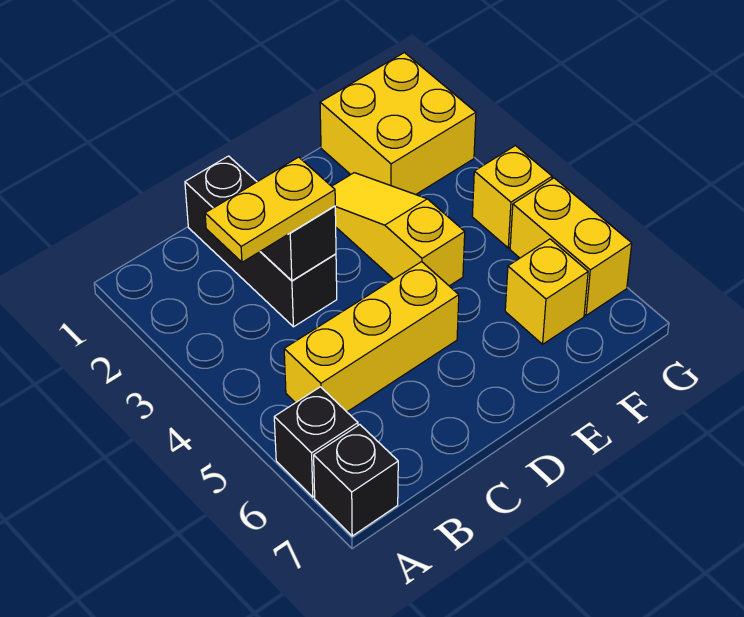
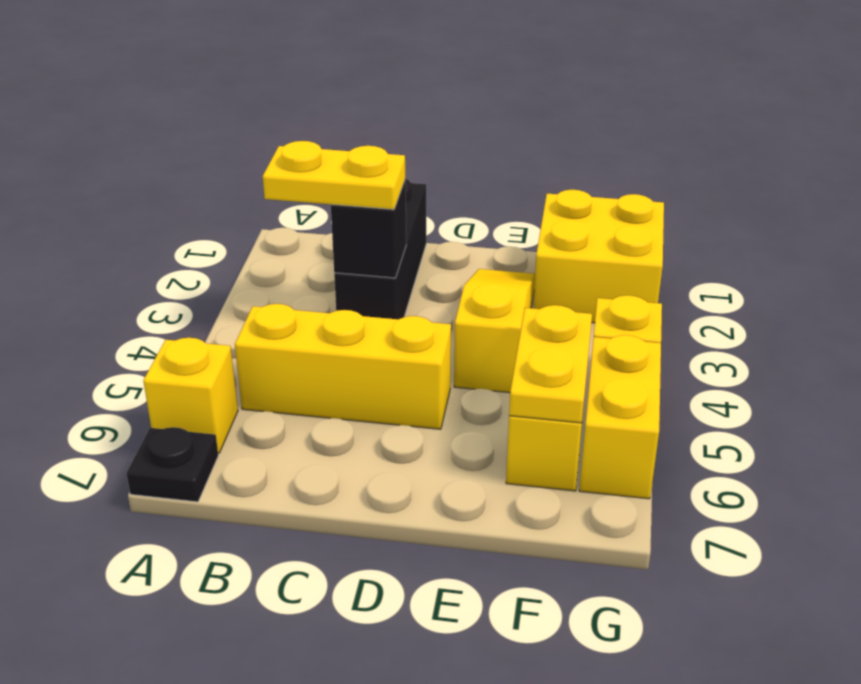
black 1x1 brick [274,387,358,497] -> yellow 1x1 brick [143,338,238,453]
black 1x1 brick [314,425,398,536] -> black 1x1 plate [126,427,218,502]
none -> yellow 1x2 plate [509,305,592,423]

